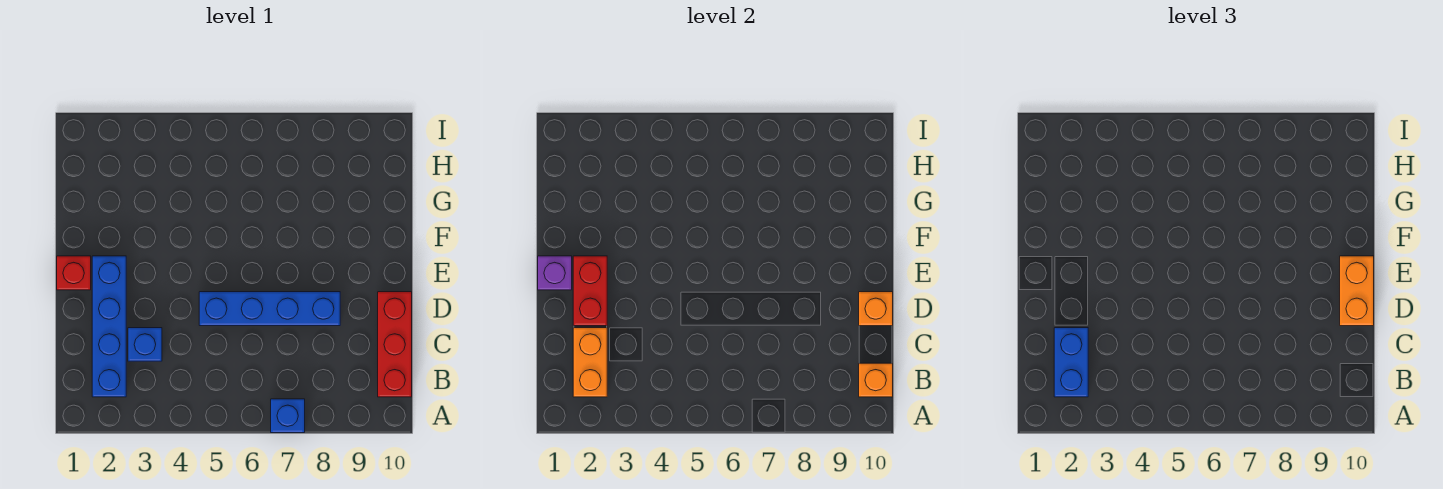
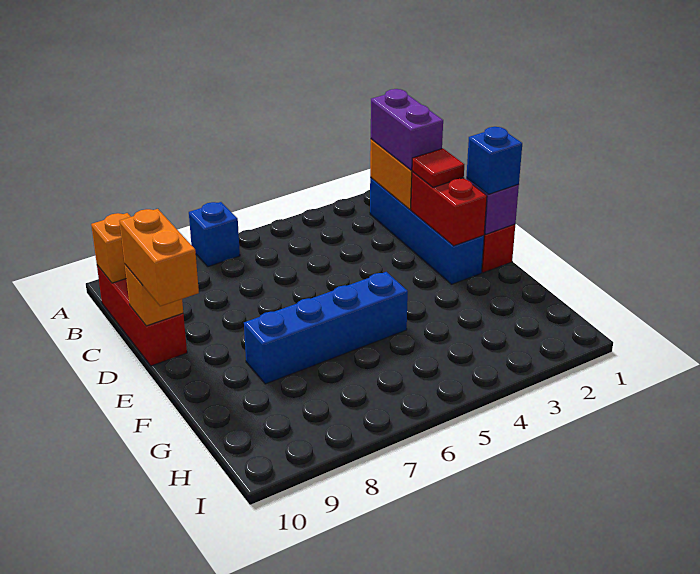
blue 1x2 brick [1054,328,1088,397] -> purple 1x2 brick [371,89,443,170]
blue 1x1 brick [128,328,162,361] -> blue 1x1 brick moved to [466,127,522,194]
none -> red 1x1 tile [412,148,464,187]
blue 1x4 brick [199,292,340,326] -> blue 1x4 brick moved to [244,272,408,384]

